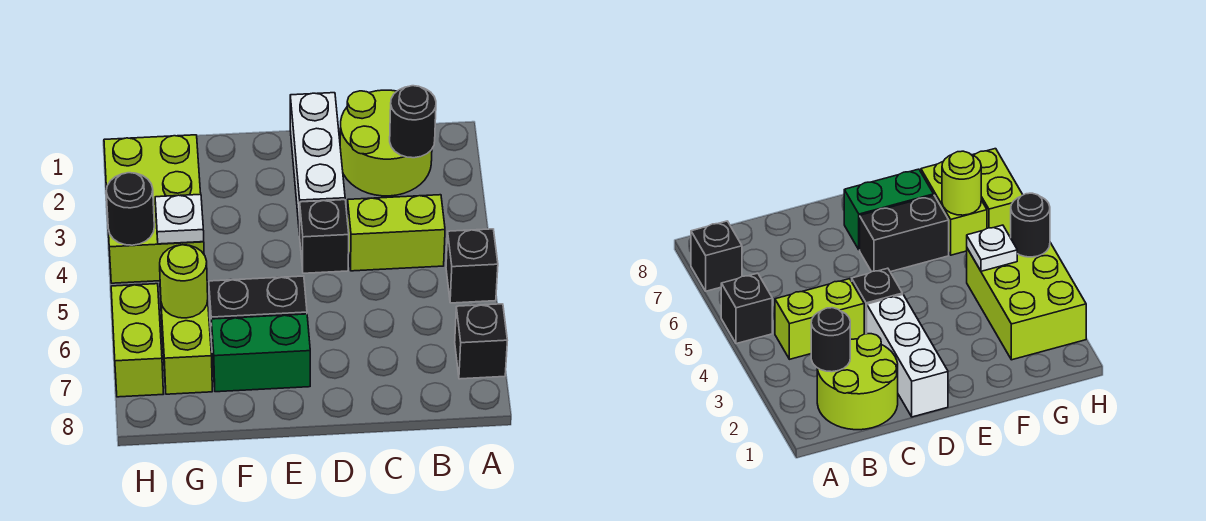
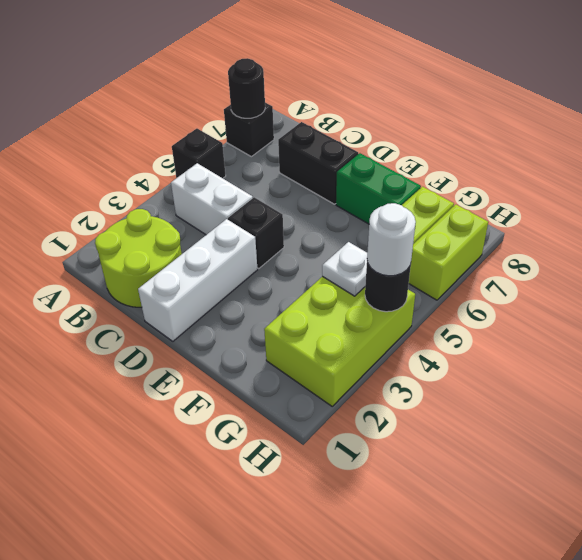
black 1x1 round brick [390,86,436,158] -> black 1x1 round brick moved to [228,58,265,118]
lime 1x2 brick [347,195,445,271] -> white 1x2 brick [171,163,253,235]
black 1x2 brick [209,276,307,343] -> black 1x2 brick moved to [278,122,358,204]
lime 1x1 round brick [160,245,208,318] -> none
none -> white 1x1 round brick [367,203,416,276]

